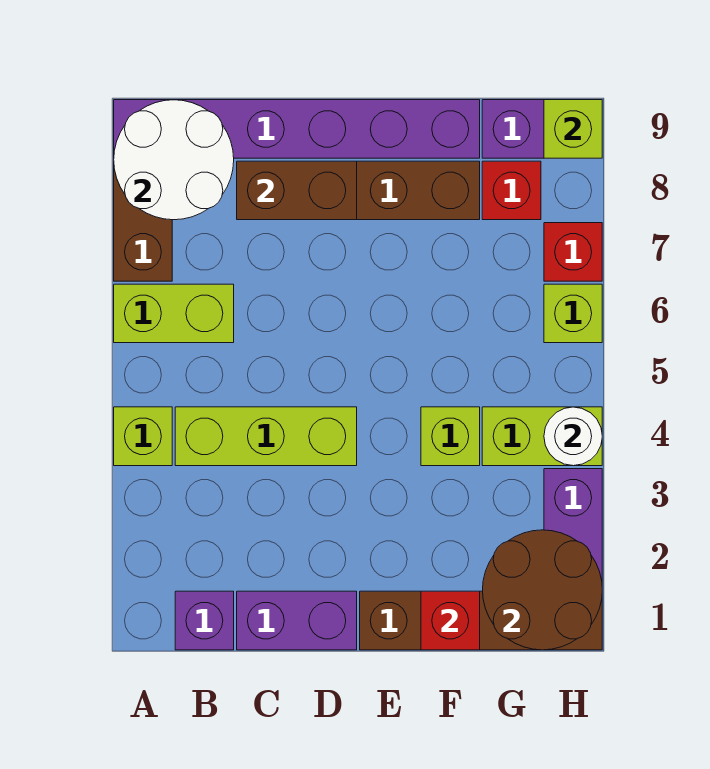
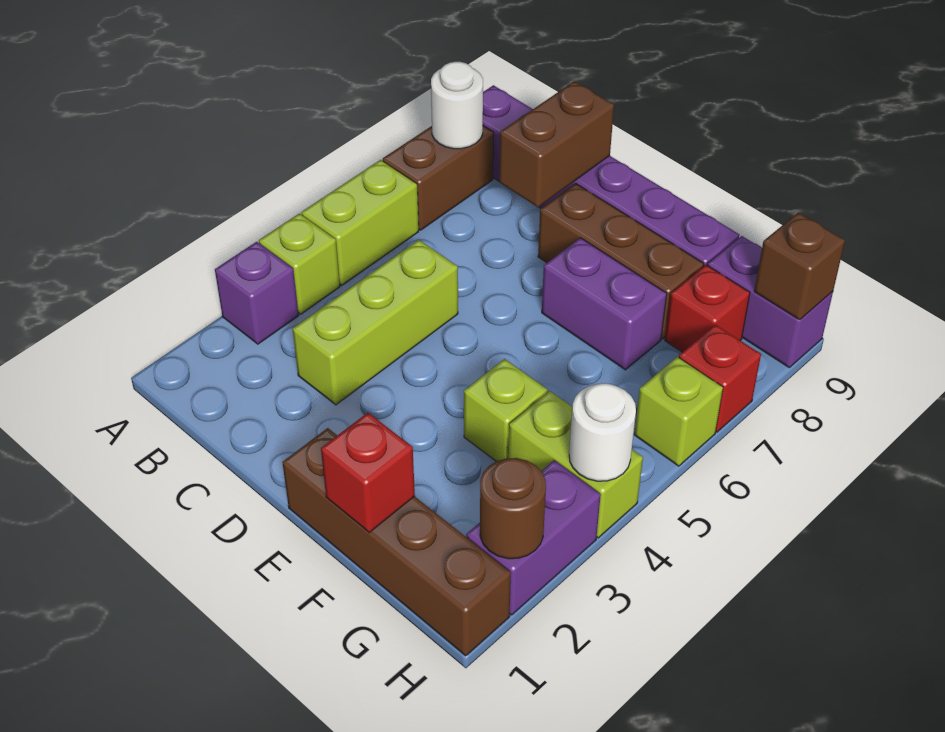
lime 1x2 brick [114,284,234,343] -> lime 1x2 brick turned to [301,160,419,285]
white 2x2 round brick [114,100,234,220] -> white 1x1 round brick [431,62,483,149]
purple 1x1 brick [175,591,234,650] -> purple 1x1 brick moved to [215,242,299,344]
lime 1x3 brick [175,407,357,466] -> lime 1x3 brick turned to [293,240,458,405]
purple 1x2 brick [237,591,357,650] -> purple 1x2 brick moved to [542,238,667,370]
brown 1x2 brick [237,161,357,220] -> brown 1x2 brick turned to [499,81,614,207]
brown 2x2 round brick [483,530,602,650] -> brown 1x1 round brick [480,458,546,559]
lime 1x1 brick [544,100,602,158] -> brown 1x1 brick [754,213,845,320]

